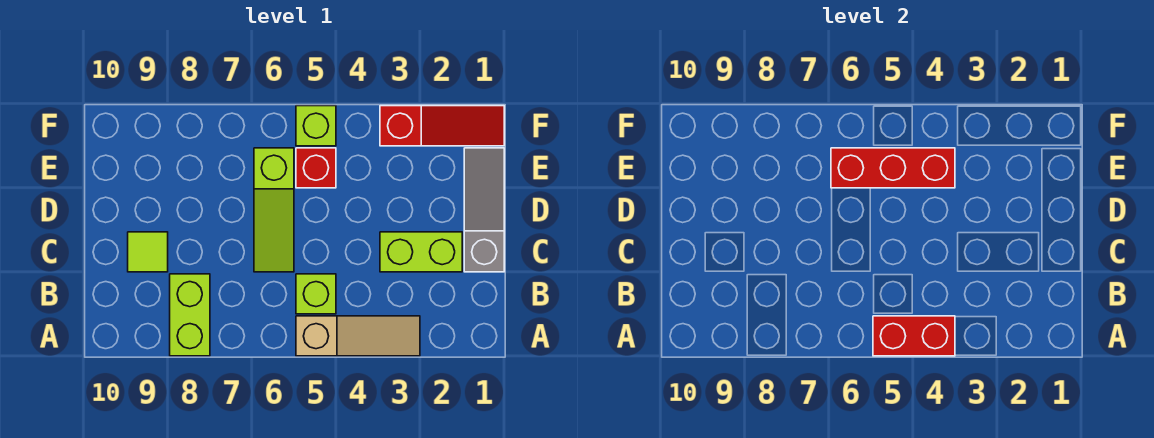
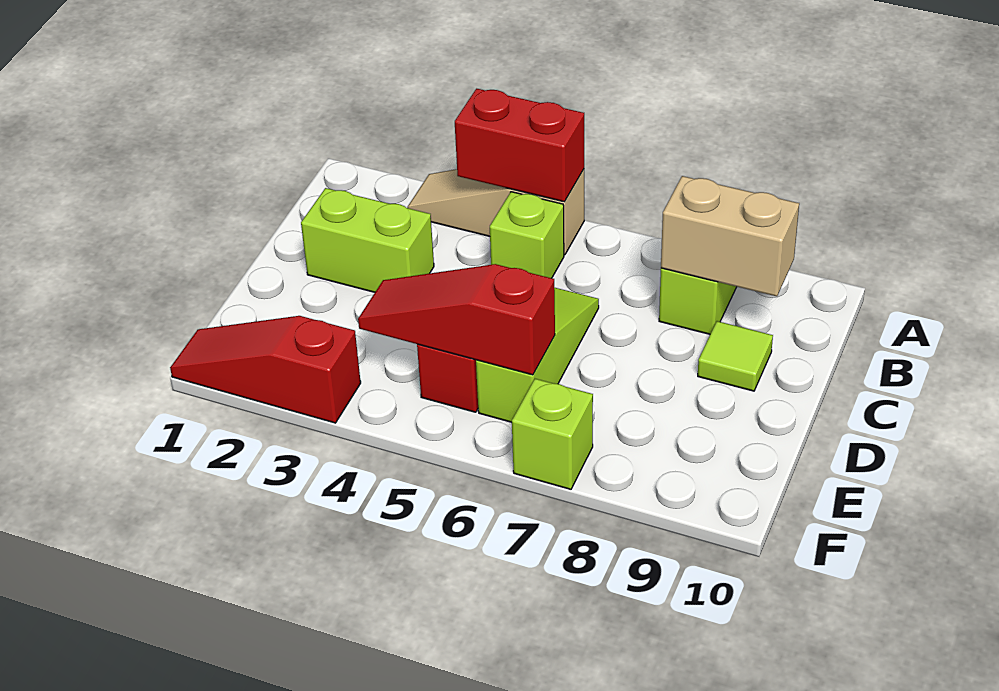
none -> tan 1x2 brick [661,176,799,296]
grey 1x3 slope [464,148,504,272] -> none
red 1x3 brick [831,148,955,188] -> red 1x3 slope [358,264,555,375]
lime 1x1 brick [296,106,336,146] -> lime 1x1 brick moved to [512,379,593,489]

